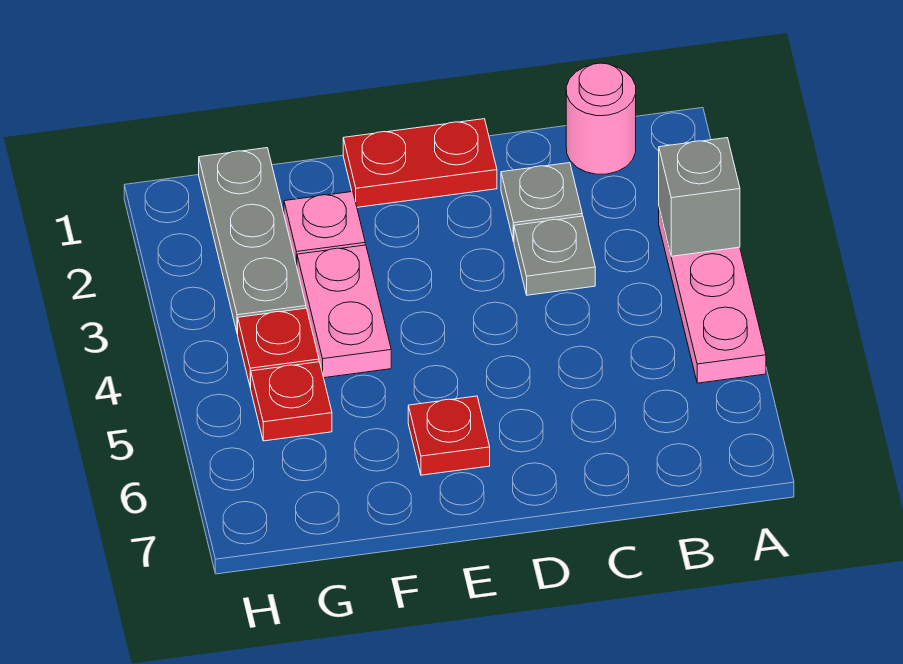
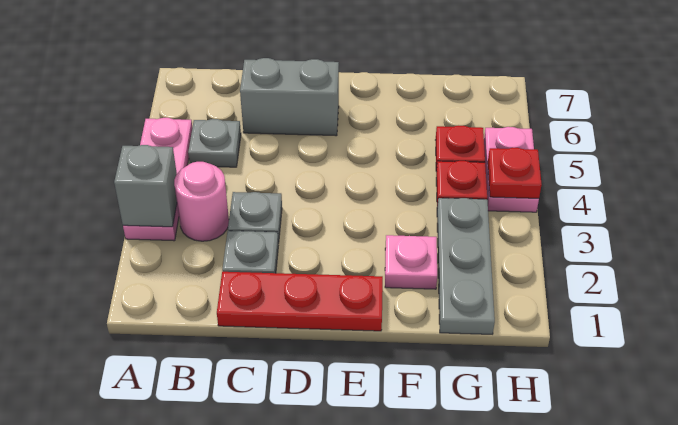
pink 1x1 round brick [566,63,636,174] -> pink 1x1 round brick moved to [174,162,229,241]
none -> grey 1x1 plate [188,119,241,167]
none -> grey 1x2 brick [240,58,339,136]
red 1x2 plate [343,119,497,207] -> red 1x3 plate [217,272,383,331]
red 1x1 plate [408,396,490,475] -> red 1x1 plate moved to [488,148,542,198]
pink 1x2 plate [297,245,391,378] -> pink 1x2 plate moved to [484,127,539,212]

